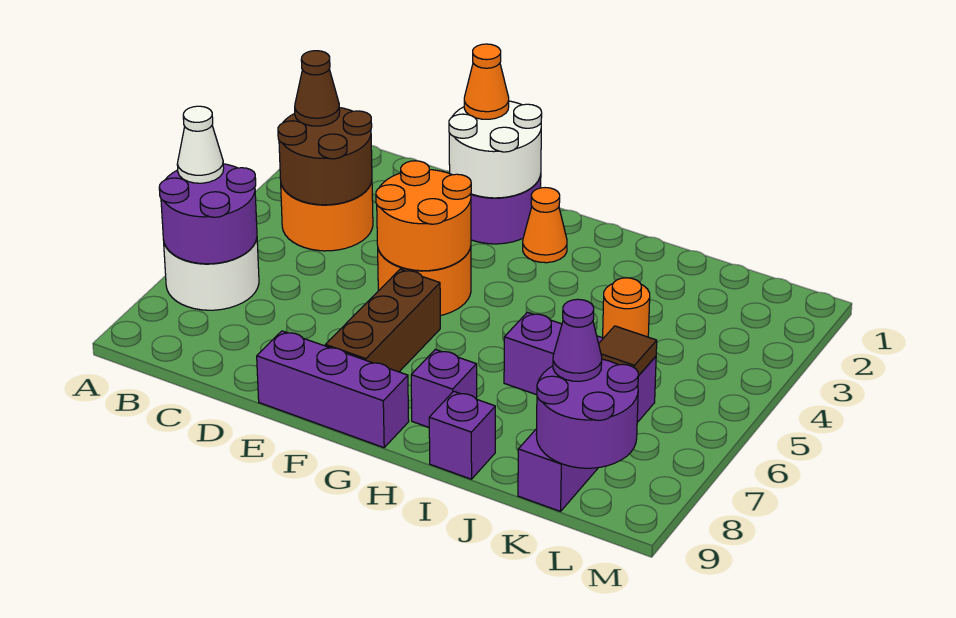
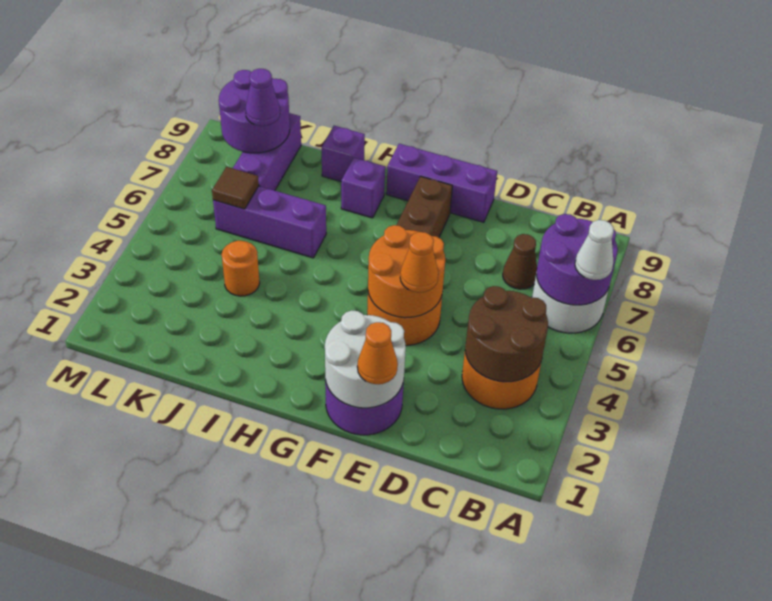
brown 1x1 cone [295,51,340,126] -> brown 1x1 cone moved to [503,234,537,289]
orange 1x1 cone [523,188,567,263] -> orange 1x1 cone moved to [400,232,438,292]

